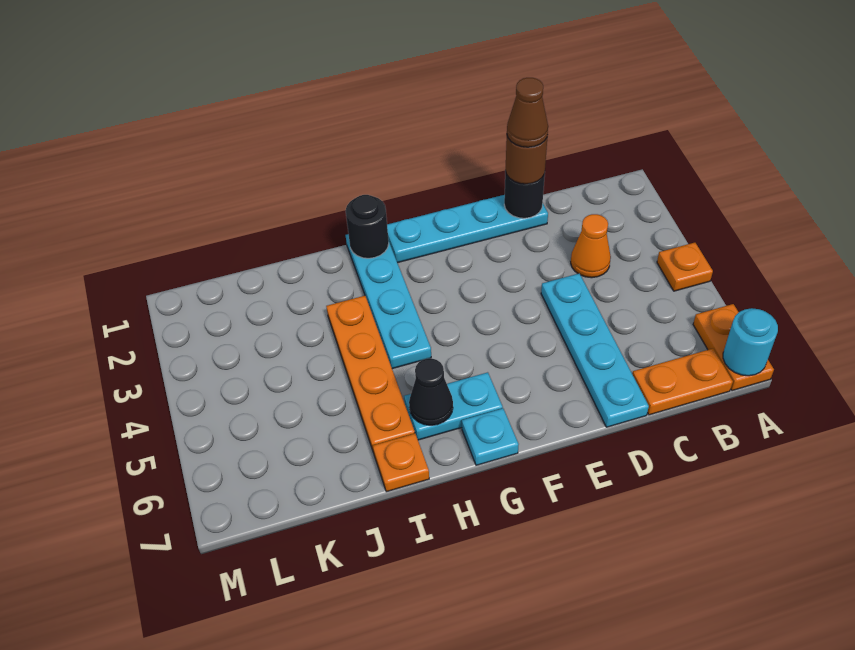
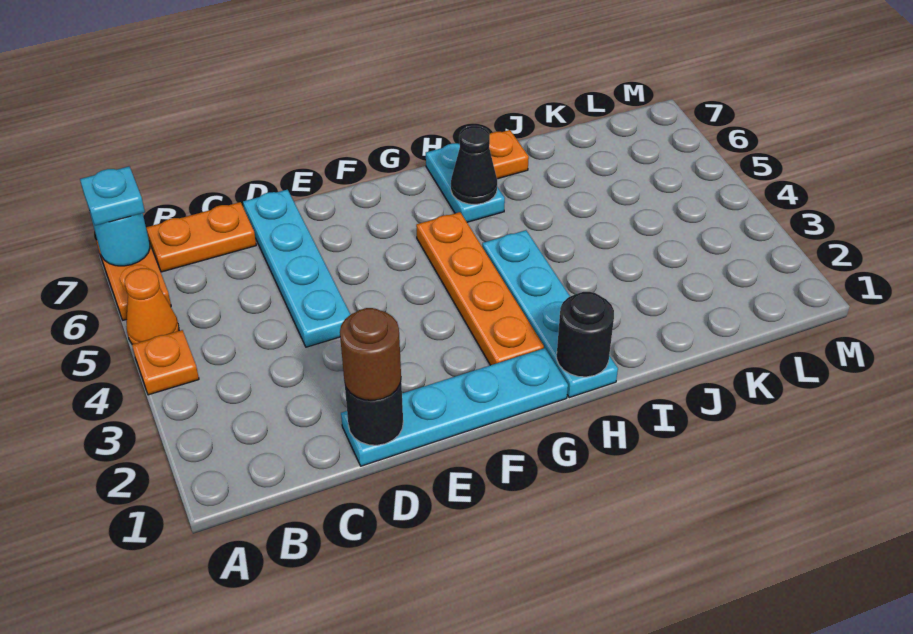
orange 1x1 cone [571,214,611,278] -> orange 1x1 cone moved to [125,268,179,344]
brown 1x1 cone [507,78,548,147] -> none
cyan 1x2 plate [404,372,503,440] -> cyan 1x2 plate turned to [426,143,505,222]
cyan 1x1 plate [462,408,519,465] -> cyan 1x1 plate moved to [80,167,145,226]
orange 1x4 plate [326,296,415,453] -> orange 1x4 plate moved to [416,212,544,365]

